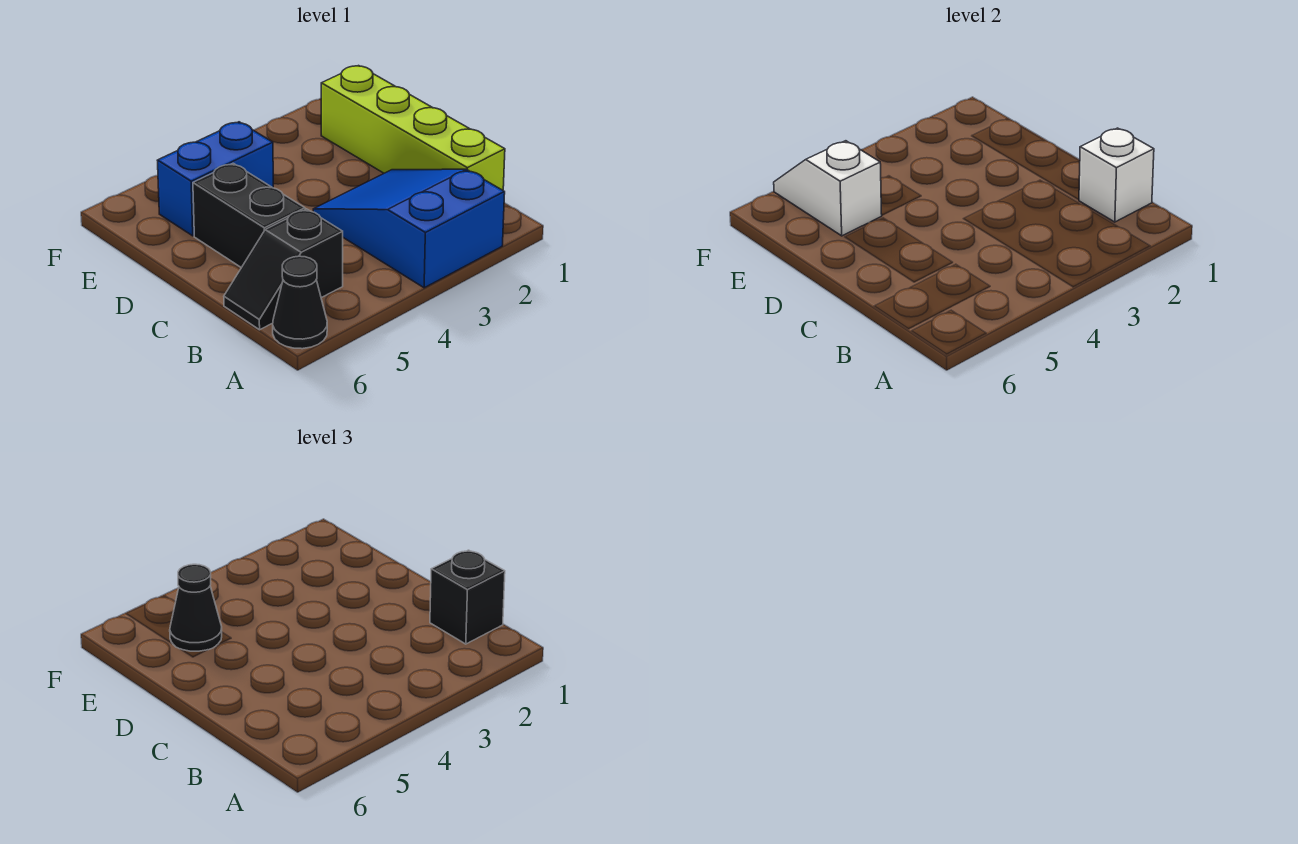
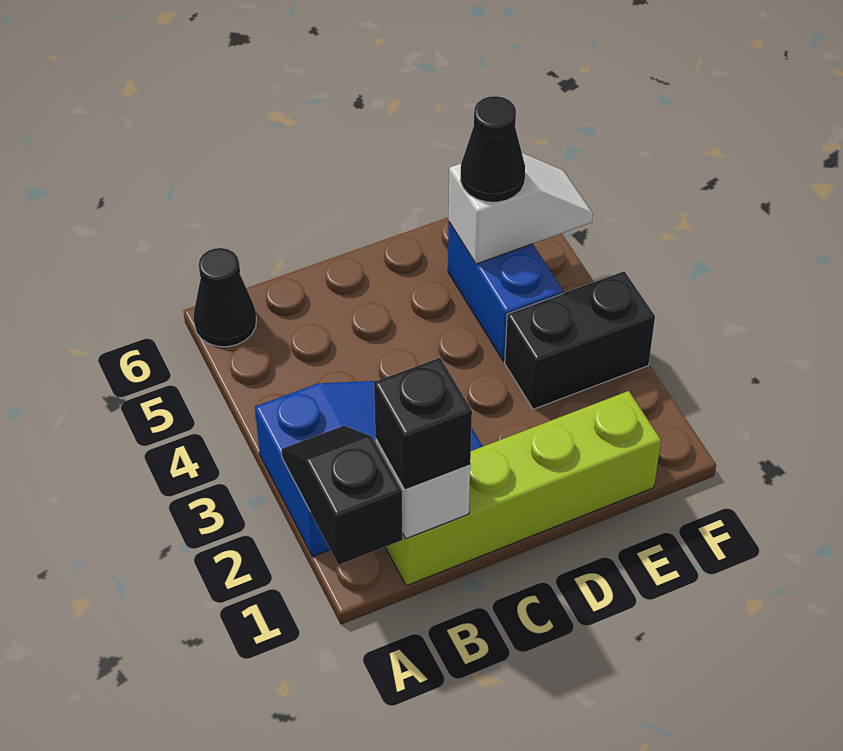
black 1x2 slope [224,209,343,330] -> black 1x2 slope moved to [281,426,403,565]
black 1x2 brick [193,163,305,268] -> black 1x2 brick moved to [505,271,655,409]

